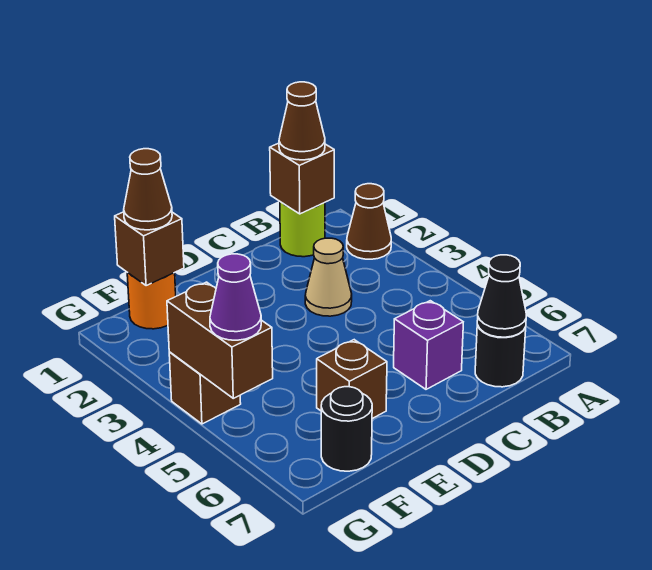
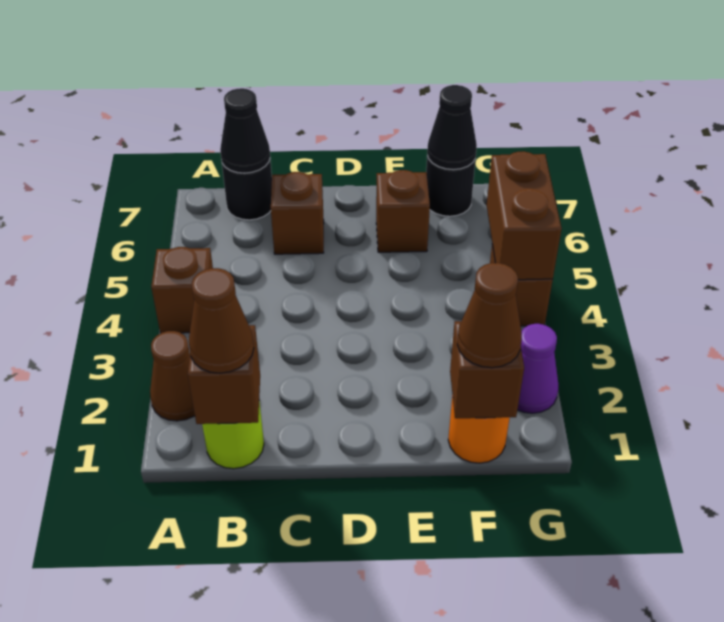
none -> brown 1x1 brick [151,247,213,333]
tan 1x1 cone [305,238,352,316] -> none
purple 1x1 brick [394,301,463,389] -> brown 1x1 brick [271,172,324,254]
none -> black 1x1 cone [427,85,477,170]
purple 1x1 cone [210,254,261,340] -> purple 1x1 cone moved to [518,324,558,413]

